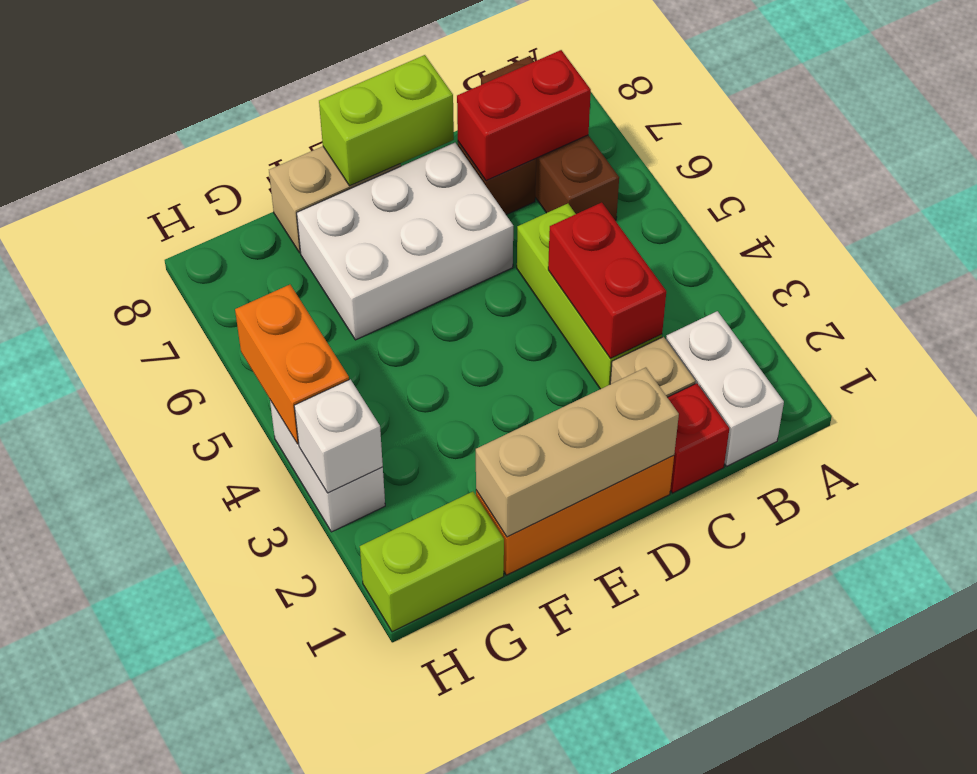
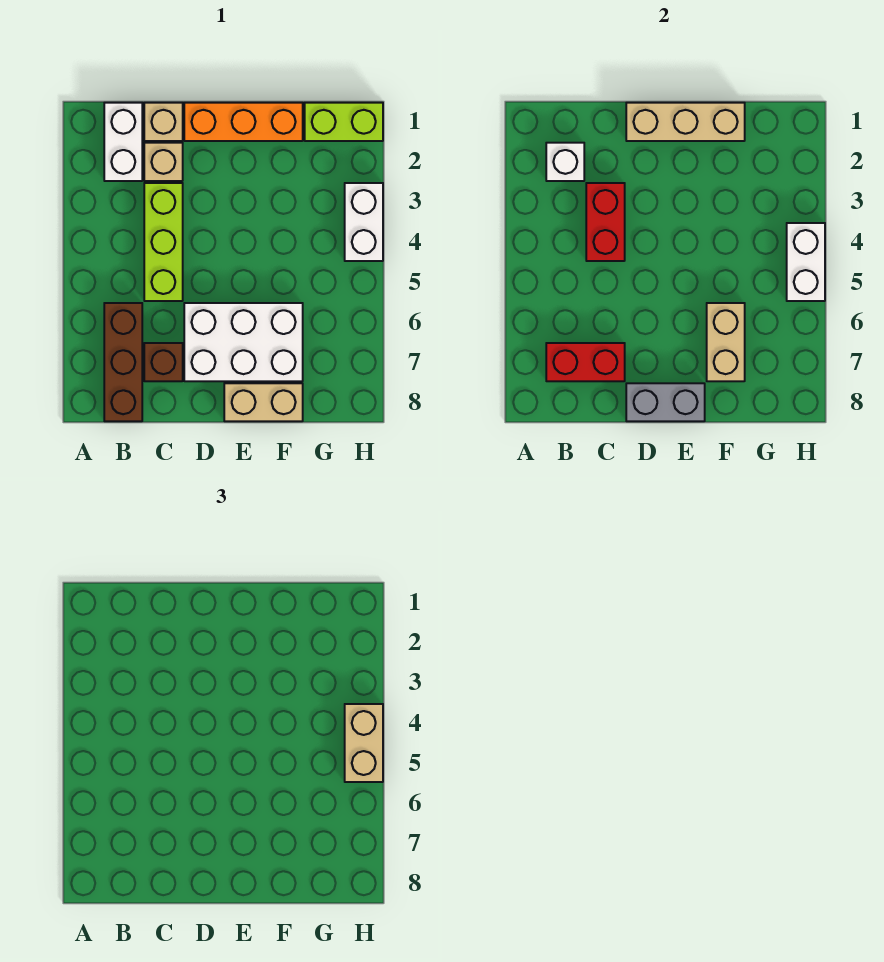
red 1x1 brick [667,383,729,493] -> tan 1x1 brick [144,103,183,141]
lime 1x2 brick [319,55,454,186] -> grey 1x2 brick [626,383,705,421]
none -> tan 1x2 brick [707,303,745,381]
white 1x1 brick [294,379,383,493] -> white 1x1 brick moved to [546,143,584,181]
orange 1x2 brick [235,285,349,444] -> white 1x2 brick [787,223,825,301]
none -> tan 1x2 brick [345,704,383,782]

